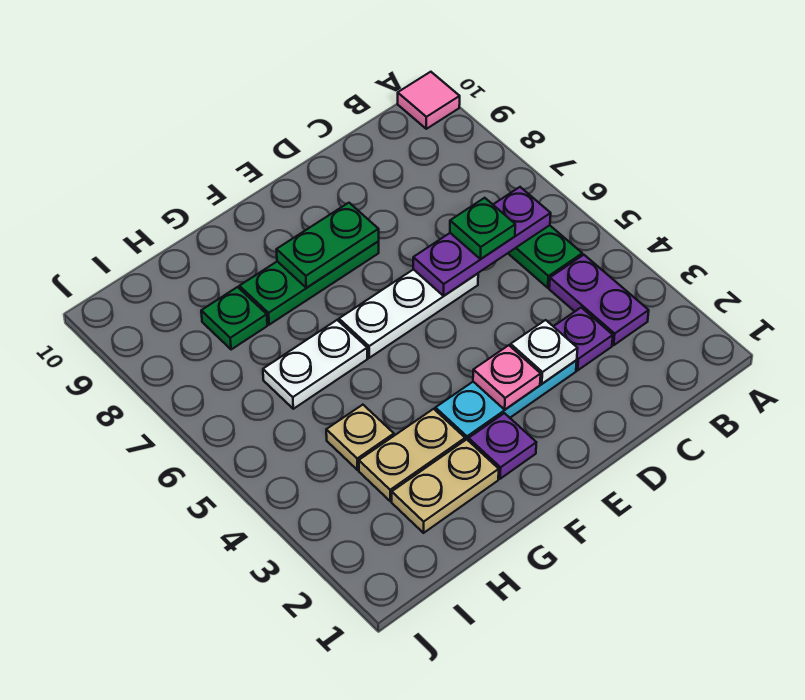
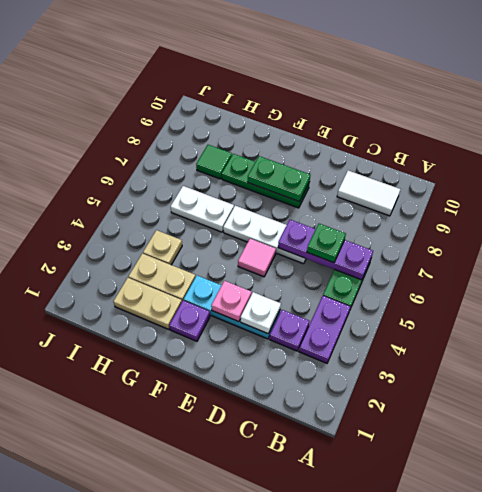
pink 1x1 tile [398,72,460,129] -> pink 1x1 tile moved to [238,239,276,277]
none -> white 1x2 tile [337,171,400,216]
green 1x1 plate [201,287,267,350] -> green 1x1 tile [196,145,232,179]

